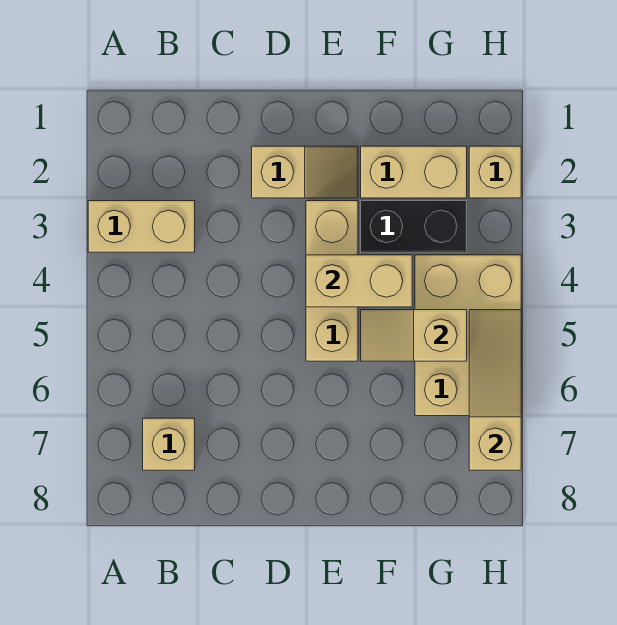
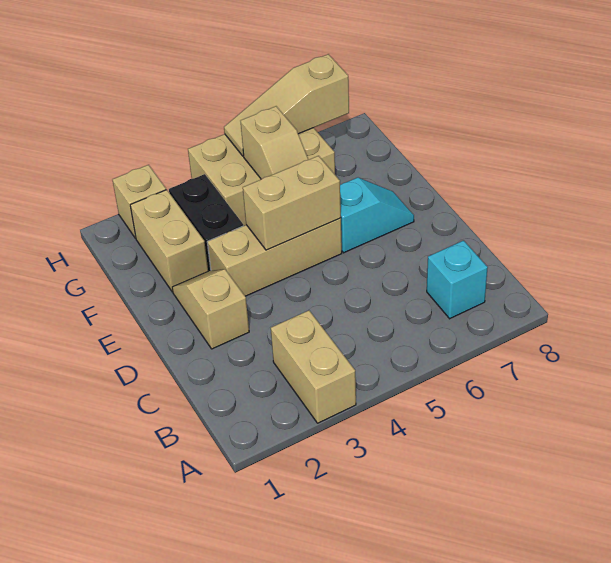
tan 1x1 brick [143,418,195,470] -> cyan 1x1 brick [427,241,488,319]
tan 1x2 brick [306,255,412,307] -> tan 1x2 brick turned to [243,156,341,250]
none -> cyan 1x2 slope [340,178,414,253]

